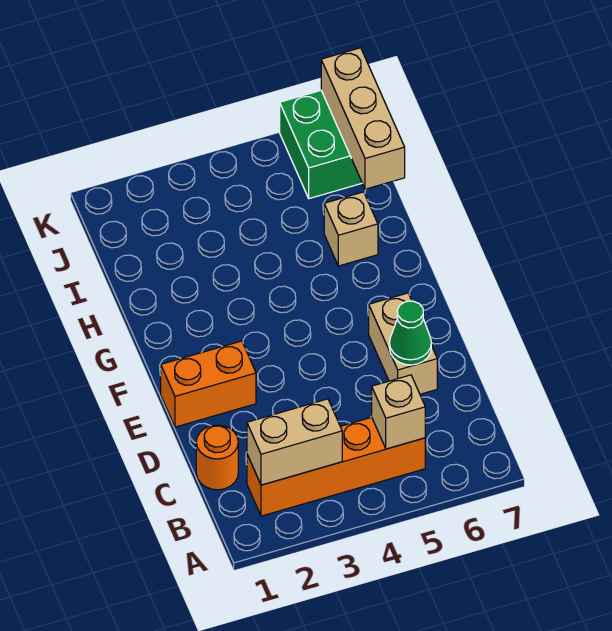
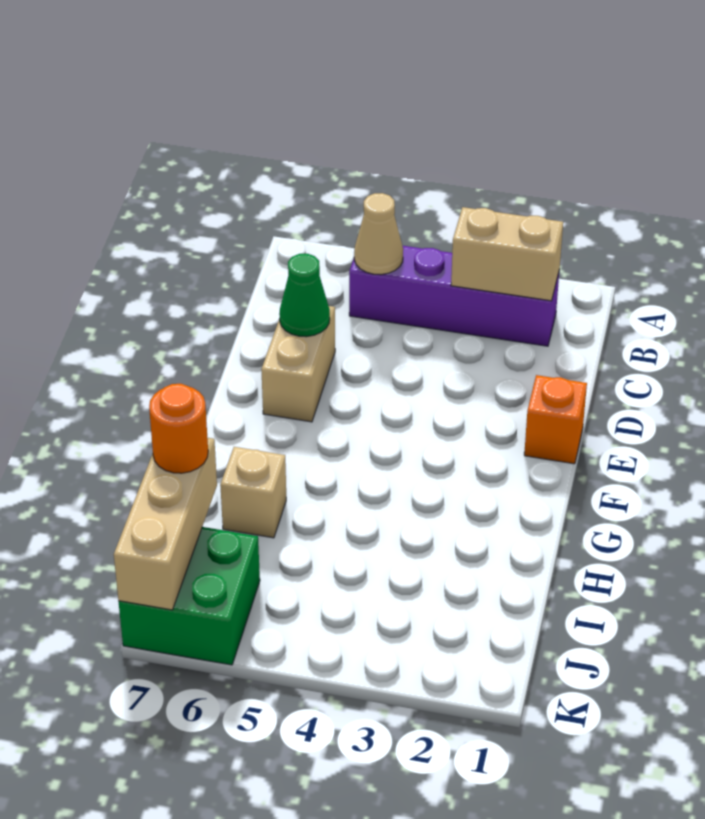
orange 1x4 brick [247,417,425,516] -> purple 1x4 brick [349,246,559,346]
tan 1x1 brick [372,375,425,449] -> tan 1x1 cone [354,193,403,275]
orange 1x1 round brick [196,425,238,490] -> orange 1x1 round brick moved to [149,384,208,473]
orange 1x2 brick [161,341,256,427] -> orange 1x1 brick [524,375,587,464]

